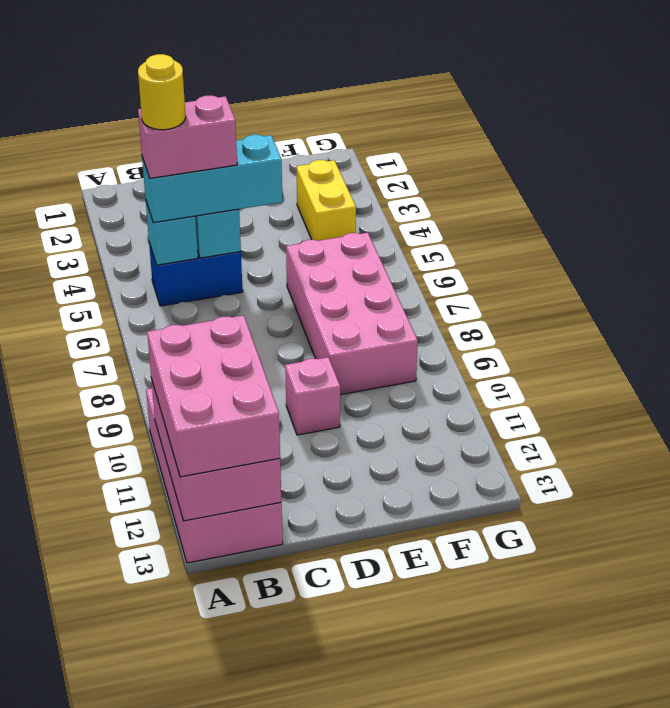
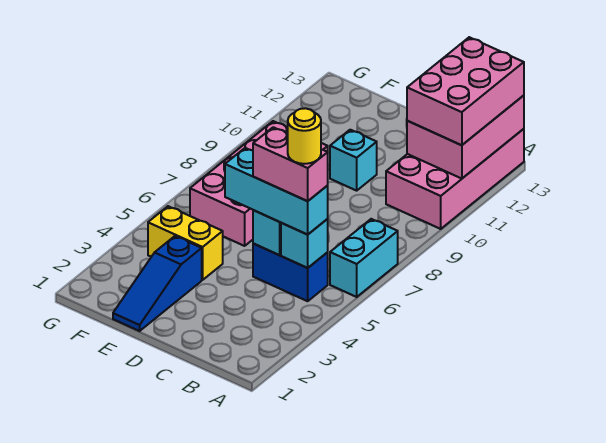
none -> cyan 1x2 brick [330,219,398,297]
pink 1x1 brick [285,357,340,435] -> cyan 1x1 brick [330,130,377,191]
none -> blue 1x3 slope [113,236,202,331]
yellow 1x2 brick [297,160,356,241] -> yellow 1x2 brick turned to [148,206,223,280]

